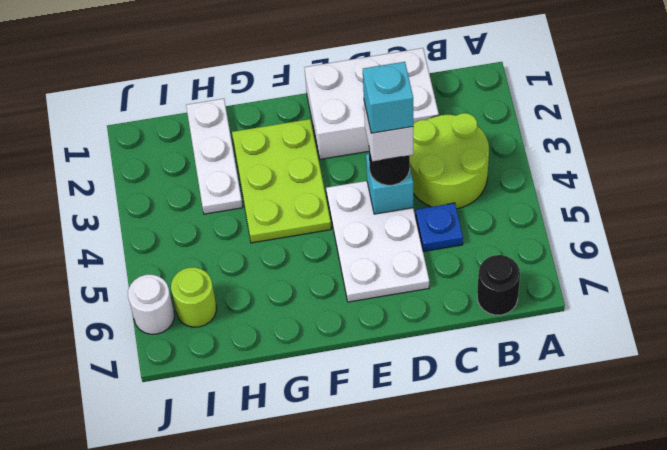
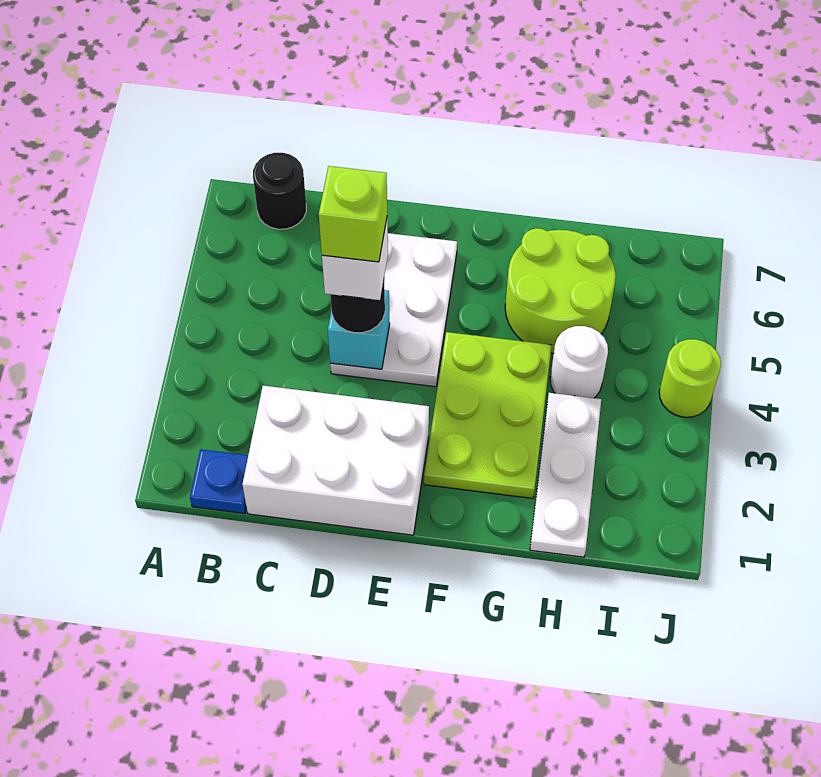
lime 2x2 round brick [410,113,489,209] -> lime 2x2 round brick moved to [505,228,616,353]
blue 1x1 plate [416,203,463,251] -> blue 1x1 plate moved to [190,449,248,514]
cyan 1x1 brick [363,62,413,133] -> lime 1x1 brick [319,166,387,262]
lime 1x1 round brick [171,267,216,327] -> lime 1x1 round brick moved to [659,339,721,417]
white 1x1 round brick [128,275,174,334] -> white 1x1 round brick moved to [550,326,608,398]

